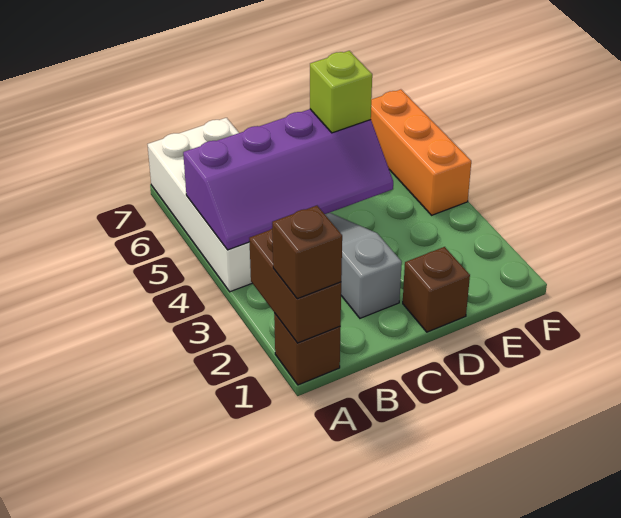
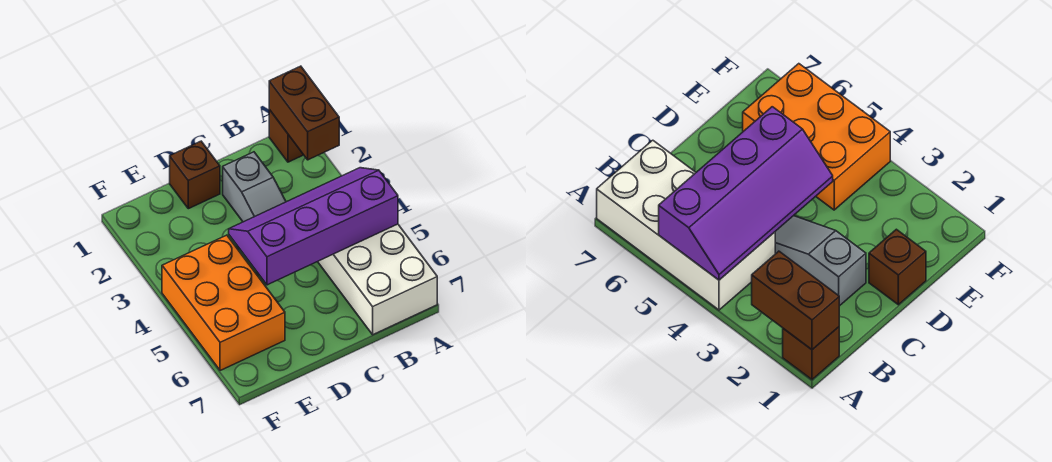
brown 1x1 brick [272,206,342,299] -> none
lime 1x1 brick [310,51,372,133] -> none
orange 1x3 brick [371,89,471,215] -> orange 2x3 brick [162,235,285,371]

